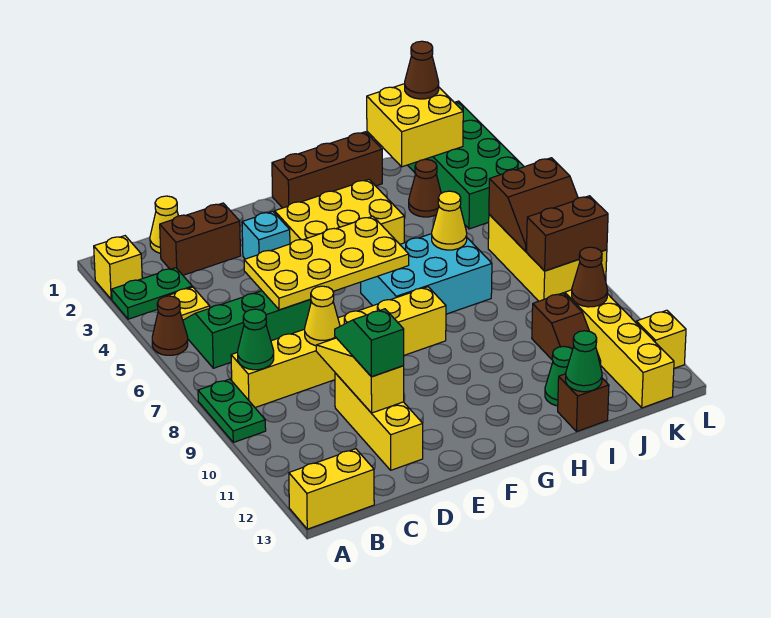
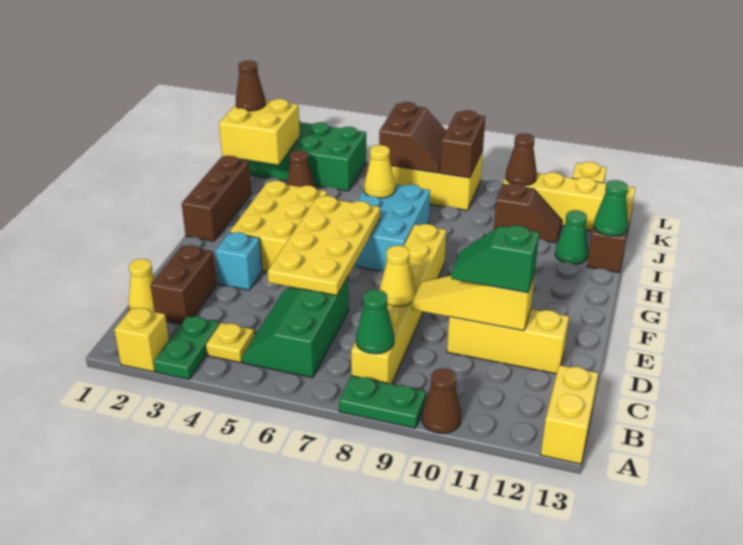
brown 1x1 cone [152,296,188,355] -> brown 1x1 cone moved to [422,369,461,434]

